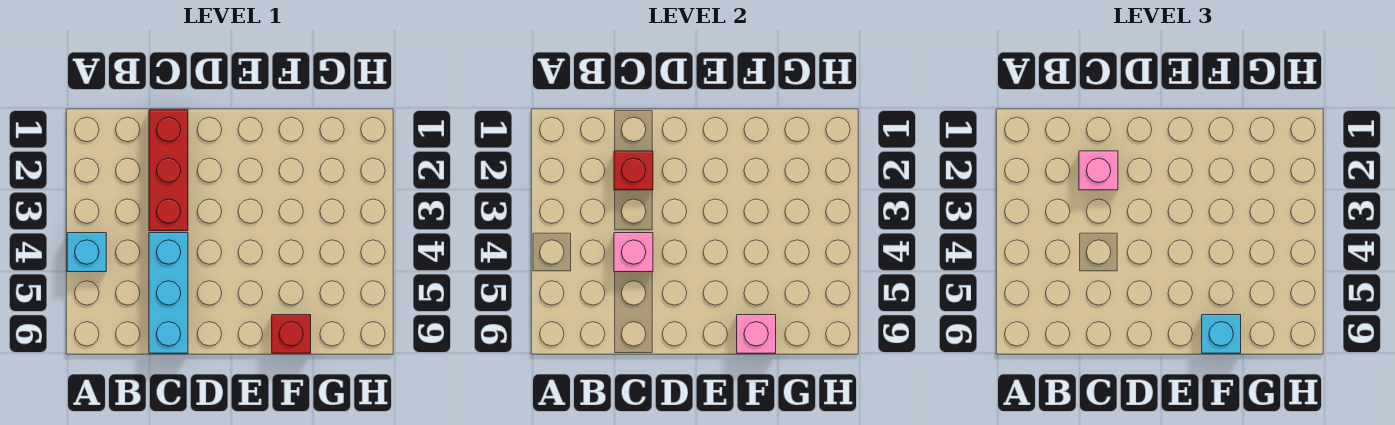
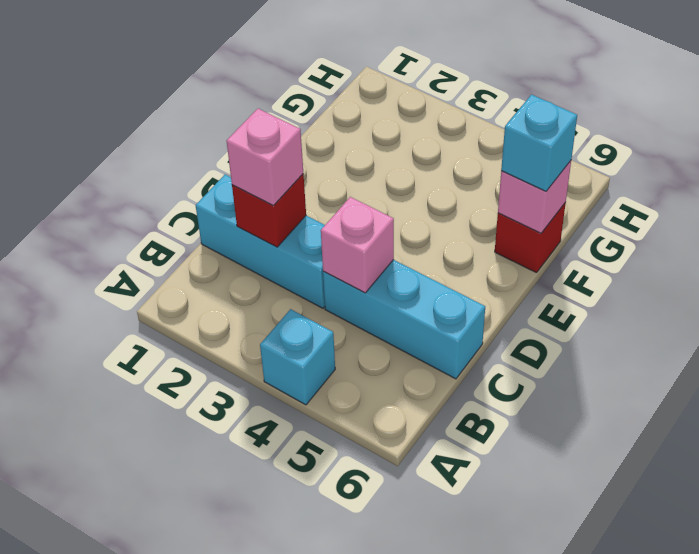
red 1x3 brick [149,110,188,231] -> cyan 1x3 brick [196,175,325,308]

